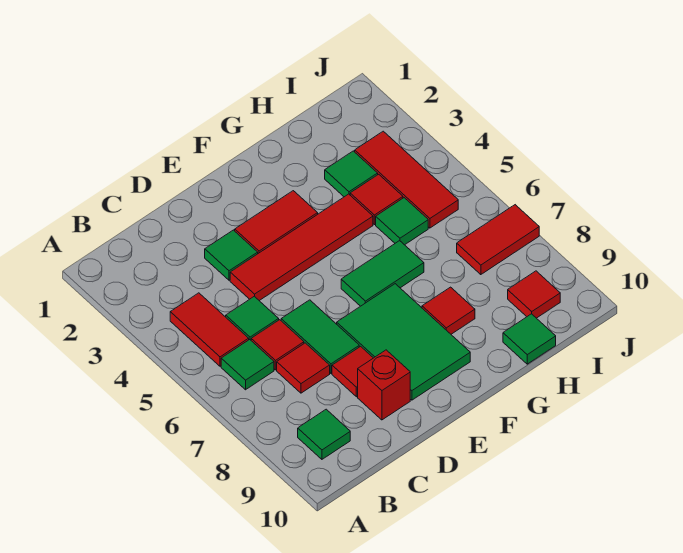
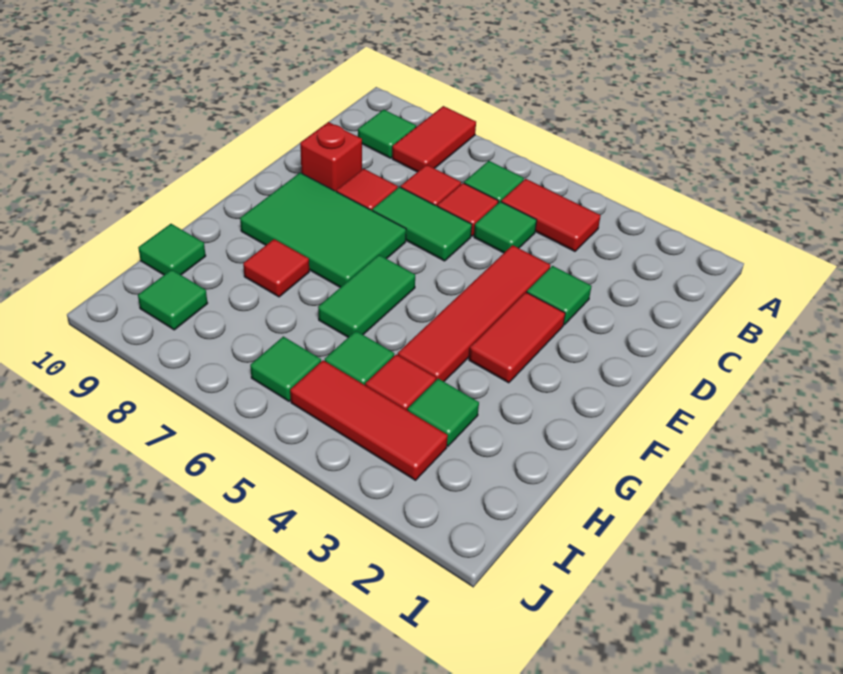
none -> green 1x1 tile [250,336,321,401]
red 1x2 tile [457,205,539,275] -> red 1x2 tile moved to [392,106,476,172]
red 1x1 tile [508,271,560,318] -> green 1x1 tile [138,270,208,330]

